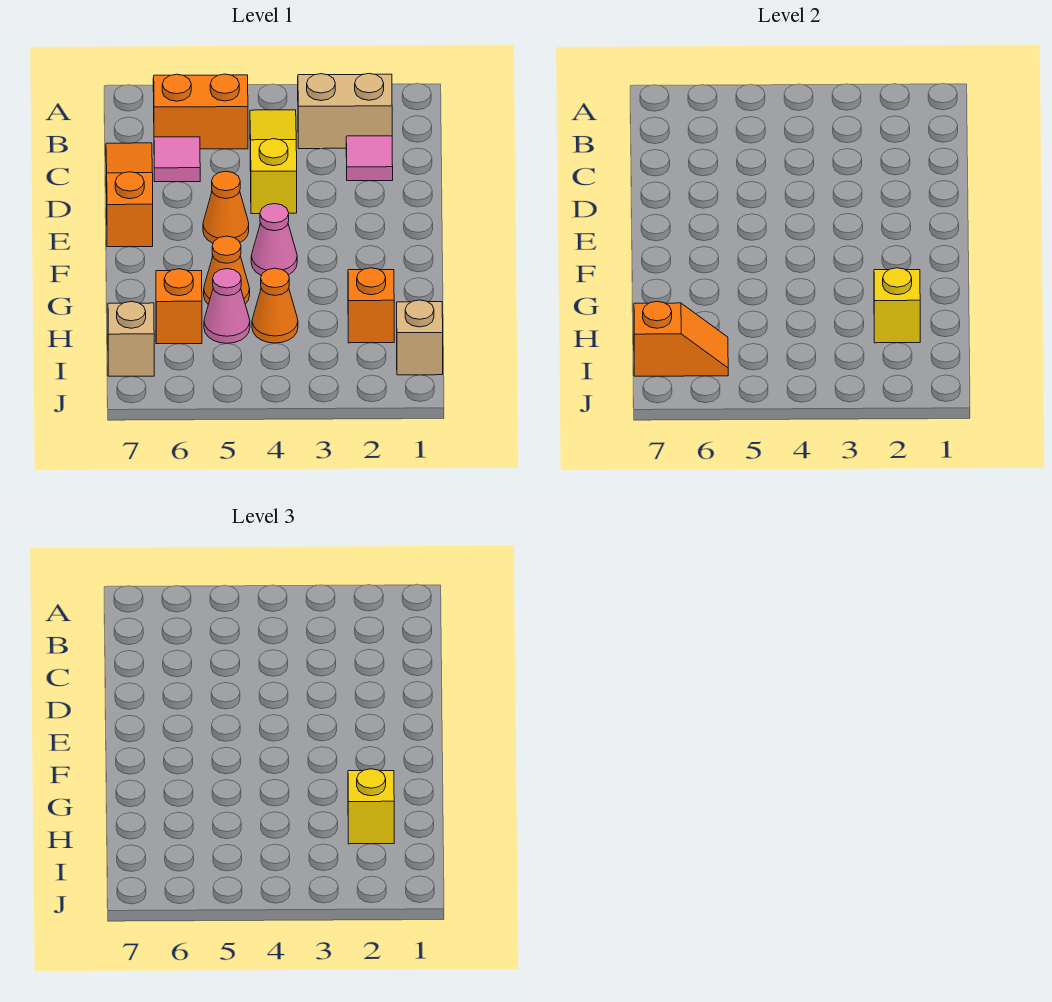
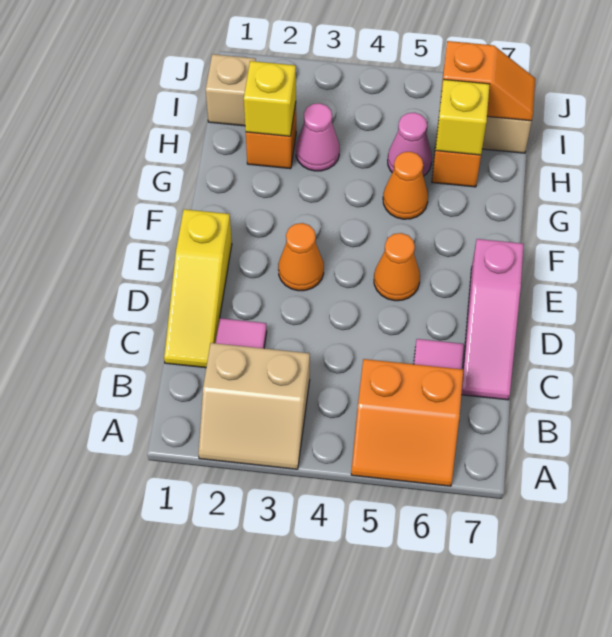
yellow 1x3 slope [250,110,297,214] -> yellow 1x3 slope moved to [164,209,232,368]
orange 1x3 slope [106,143,153,247] -> pink 1x3 slope [461,239,524,400]
pink 1x1 cone [251,204,297,276] -> pink 1x1 cone moved to [296,103,340,171]
yellow 1x1 brick [348,769,394,844] -> yellow 1x1 brick moved to [436,79,490,155]
orange 1x1 cone [252,268,298,343] -> orange 1x1 cone moved to [278,223,324,291]
orange 1x2 slope [634,302,728,376] -> orange 1x2 slope turned to [440,41,535,121]

